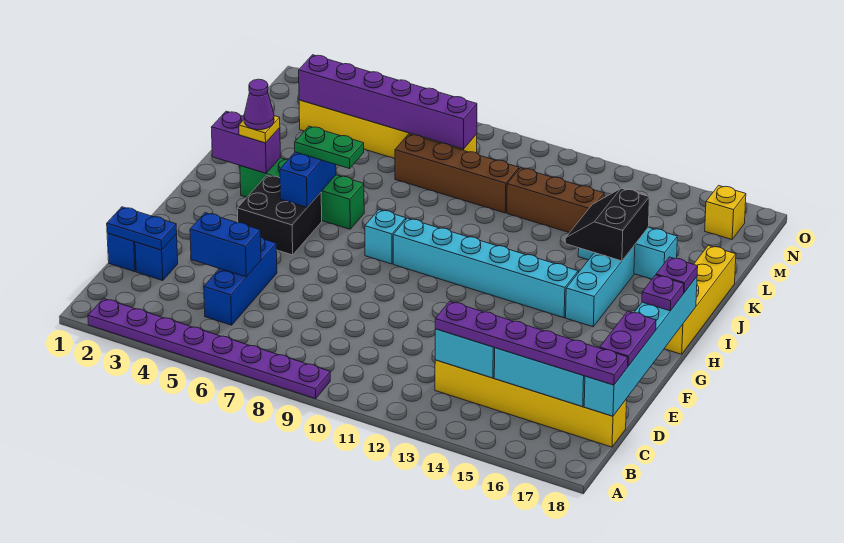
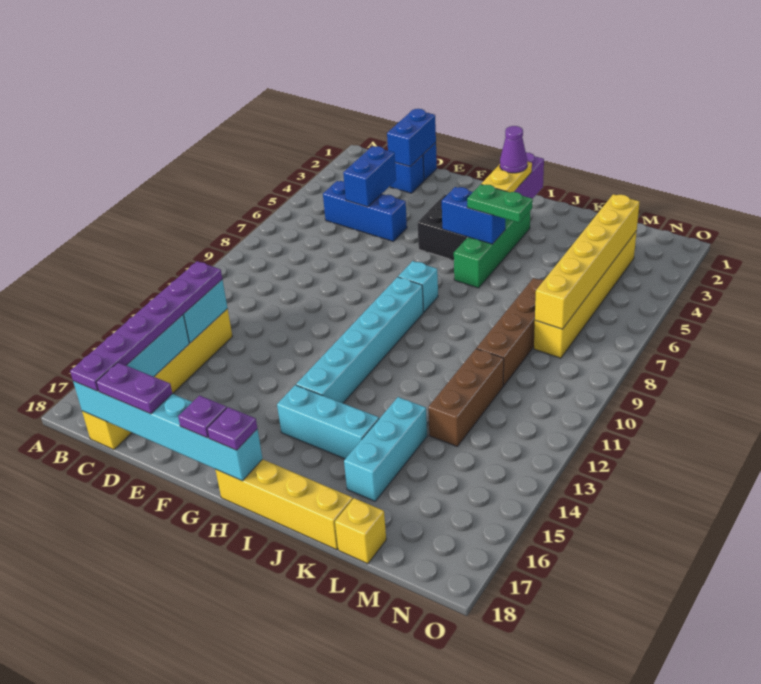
purple 1x8 plate [88,298,330,399] -> none
blue 1x2 plate [107,207,177,250] -> blue 1x2 brick [387,109,436,166]
yellow 1x1 plate [239,116,280,143] -> yellow 1x2 plate [482,161,532,192]
green 1x2 plate [295,126,364,169] -> green 1x2 plate turned to [467,184,533,223]
black 2x2 slope [565,188,649,261] -> none
purple 1x6 brick [299,55,477,149] -> yellow 1x6 brick [535,194,639,329]
yellow 1x1 brick [705,185,746,240] -> yellow 1x1 brick moved to [335,498,386,564]

